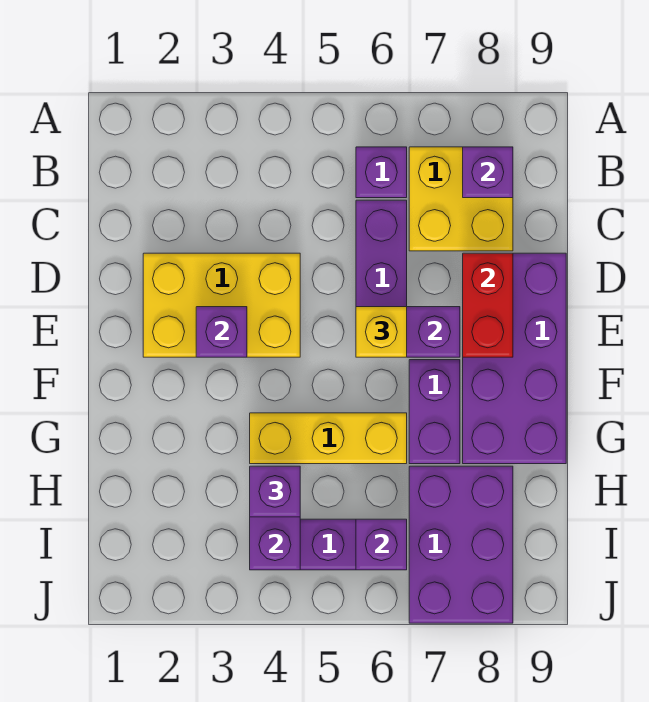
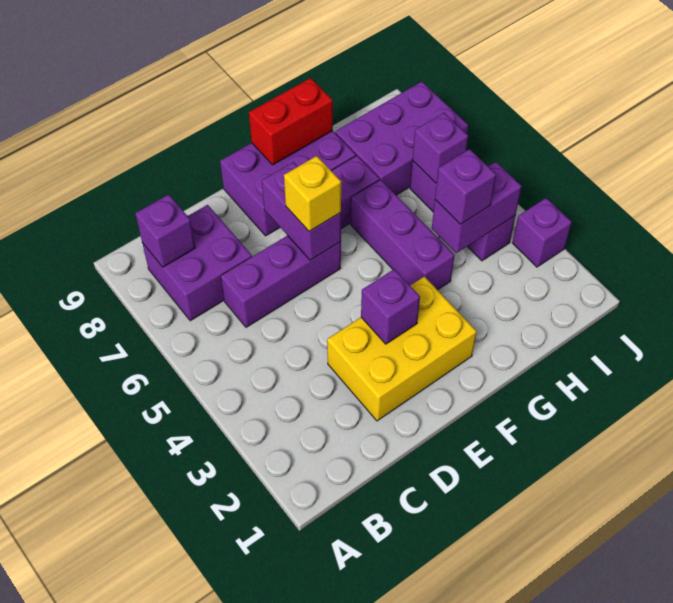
purple 1x1 brick [356,147,407,198] -> purple 1x1 brick moved to [512,198,572,267]
yellow 2x2 brick [409,147,513,251] -> purple 2x2 brick [142,205,252,321]
yellow 2x3 brick [143,253,300,357] -> yellow 2x3 brick turned to [327,276,477,421]
purple 2x4 brick [463,253,566,464] -> purple 2x3 brick [220,131,356,236]
red 1x2 brick [463,253,513,357] -> red 1x2 brick moved to [249,78,333,165]
yellow 1x3 brick [250,413,407,464] -> purple 1x3 brick [351,180,455,290]

